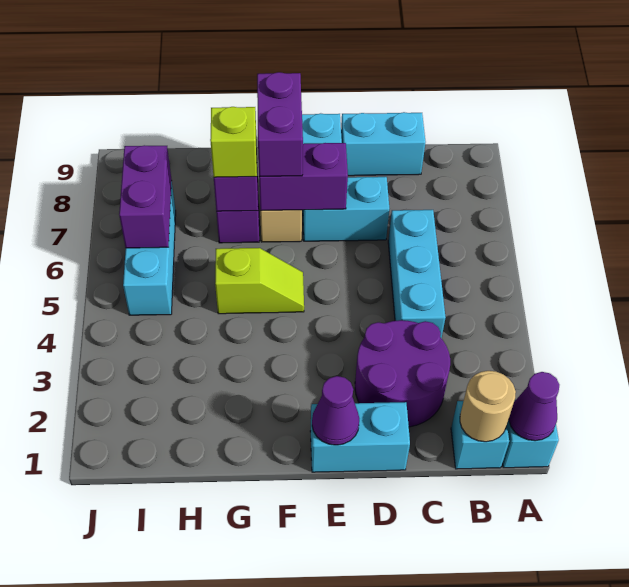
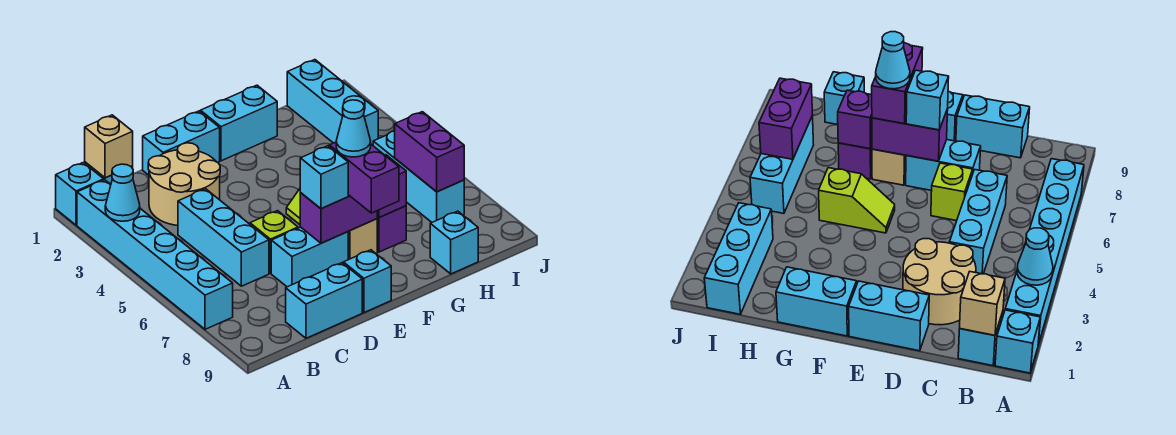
purple 1x1 cone [509,372,559,441] -> none
none -> cyan 1x6 brick [77,180,233,329]
none -> cyan 1x1 cone [105,164,140,221]
tan 1x1 round brick [460,371,516,442] -> tan 1x1 brick [85,115,133,178]
purple 2x2 round brick [355,320,450,427] -> tan 2x2 round brick [148,143,220,226]
purple 1x1 cone [312,376,359,445] -> none
none -> cyan 1x1 brick [300,146,348,209]
none -> cyan 1x2 brick [200,85,277,161]
none -> cyan 1x1 cone [336,100,371,157]
lime 1x1 brick [210,107,257,177] -> lime 1x1 brick moved to [250,211,298,273]
none -> cyan 1x1 brick [430,211,478,274]
none -> cyan 1x3 brick [287,60,378,145]

